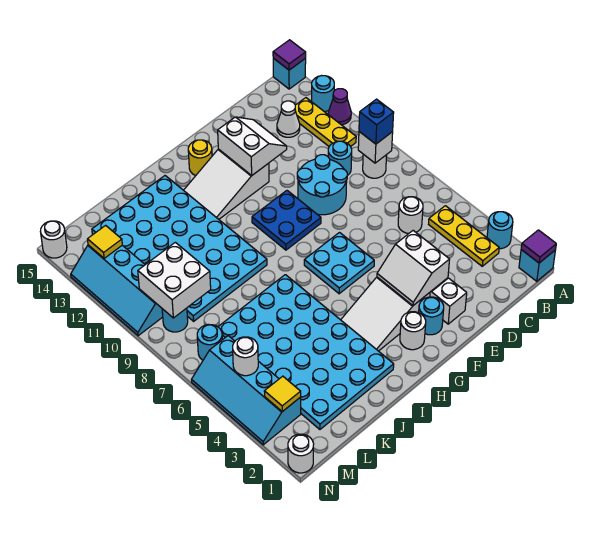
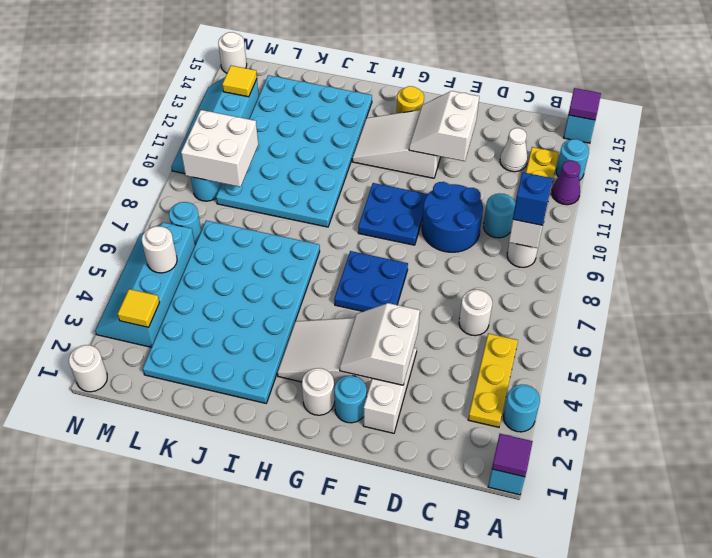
cyan 2x2 round brick [297,155,347,215] -> blue 2x2 round brick [422,182,483,252]
white 2x2 slope [218,117,287,175] -> white 2x2 slope turned to [409,91,479,161]
cyan 2x2 plate [304,233,374,294] -> blue 2x2 plate [334,251,408,311]

